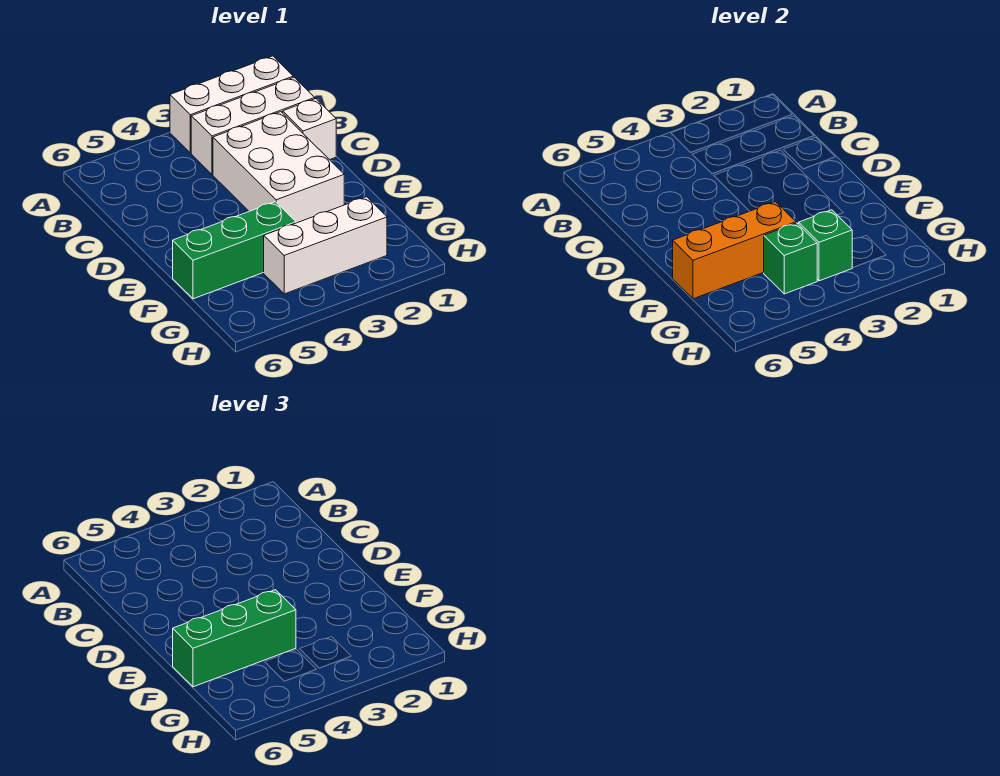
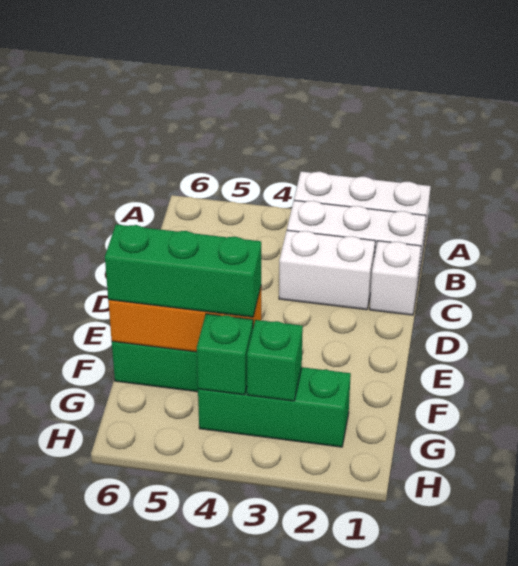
white 2x3 brick [213,112,344,223] -> white 1x2 brick [279,230,375,310]
white 1x3 brick [264,197,387,294] -> green 1x3 brick [198,367,351,447]

